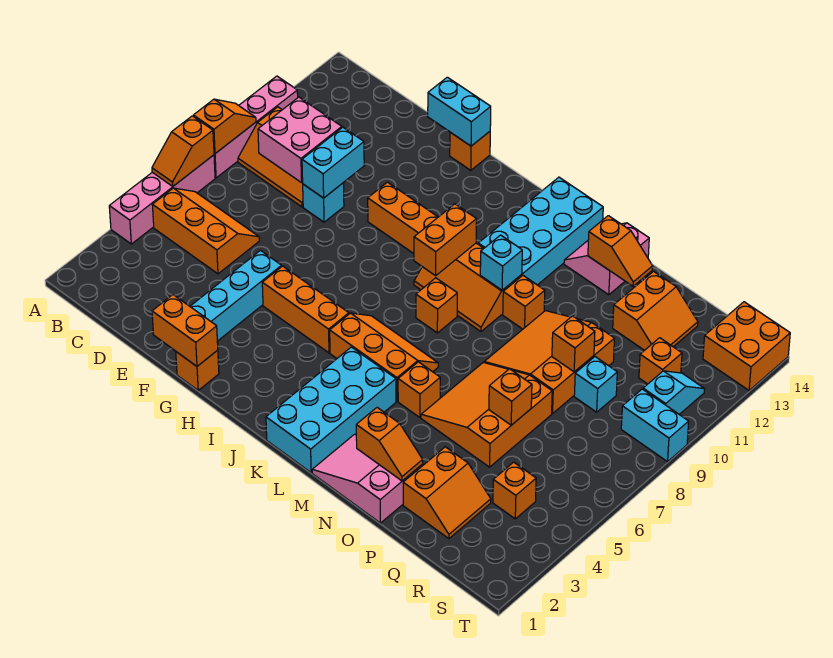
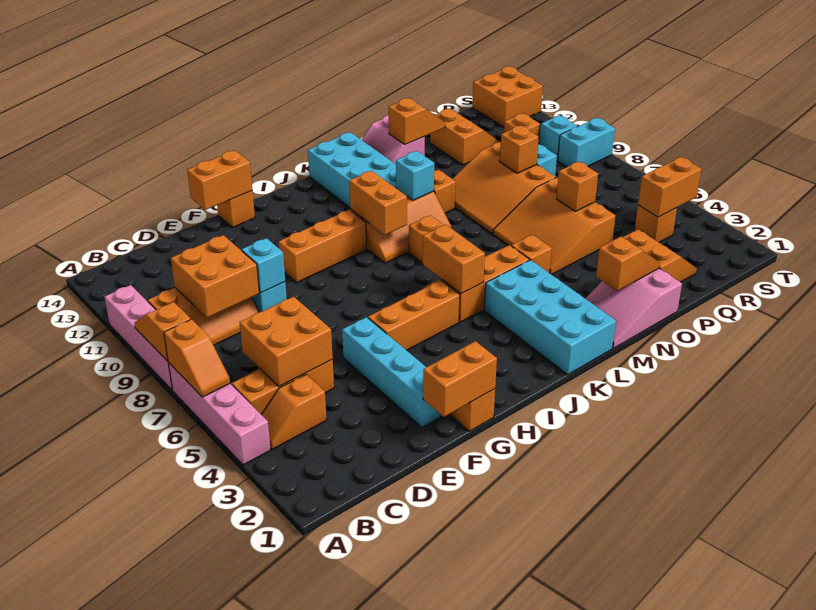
none -> orange 1x2 slope [261,374,326,449]
none -> orange 2x2 brick [239,297,333,386]
pink 2x2 brick [258,97,342,183] -> orange 2x2 brick [171,235,259,318]
cyan 1x2 brick [302,127,364,198] -> cyan 1x1 brick [241,238,285,293]
cyan 1x2 brick [428,77,491,146] -> orange 1x2 brick [187,151,252,210]
none -> orange 1x2 brick [423,225,485,294]
none -> orange 1x2 brick [638,157,701,217]

